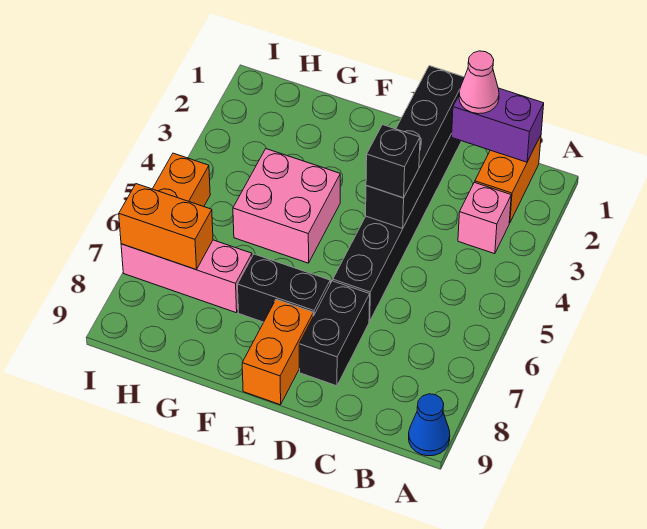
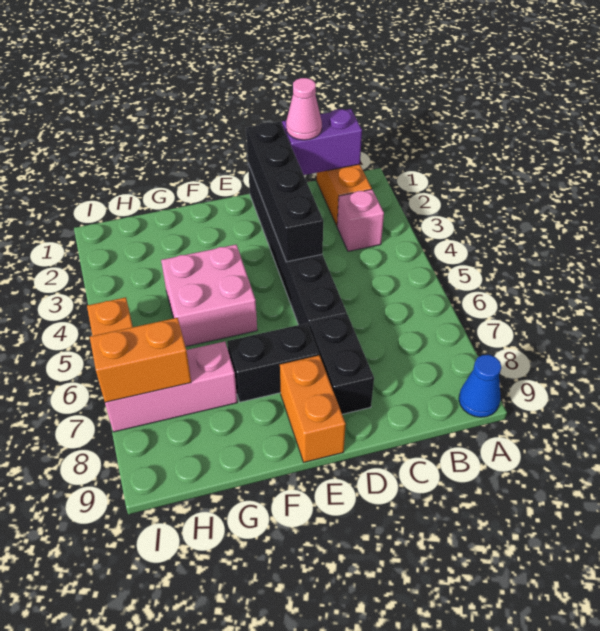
black 1x1 brick [366,125,420,198] -> none

